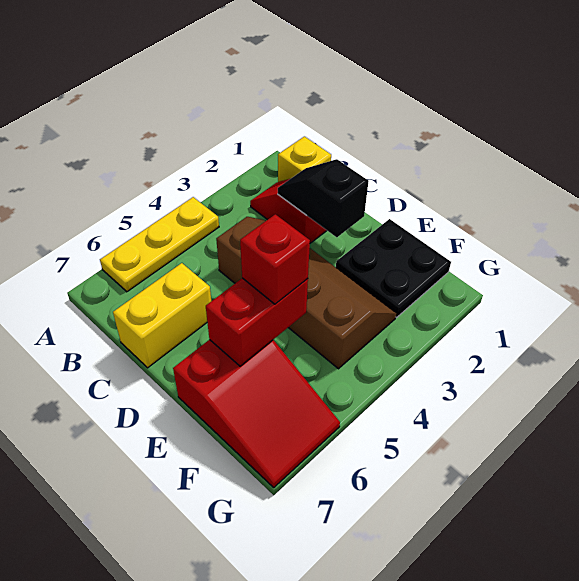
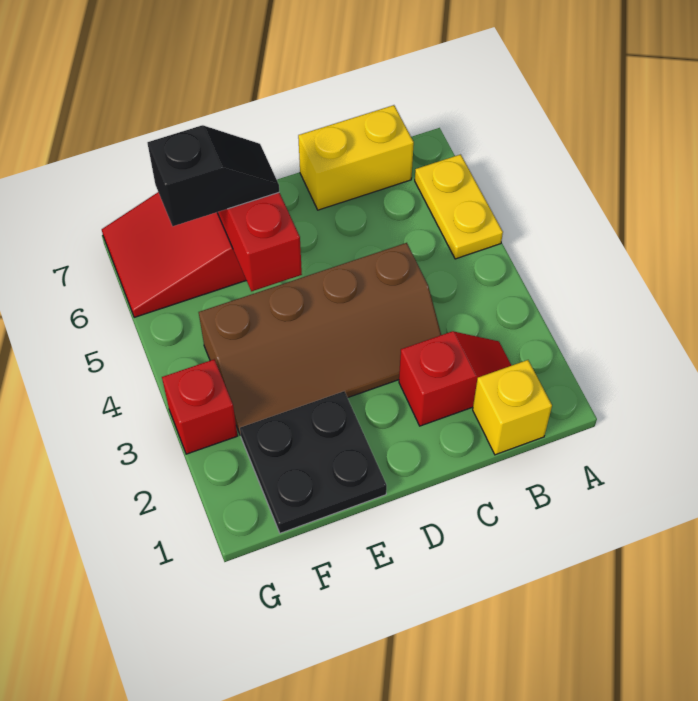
yellow 1x3 plate [100,197,219,292] -> yellow 1x2 plate [415,154,503,259]
black 1x2 slope [278,159,369,237] -> black 1x2 slope moved to [147,125,279,226]
yellow 1x2 brick [113,263,211,368] -> yellow 1x2 brick turned to [298,105,414,210]
red 1x1 brick [240,214,310,304] -> red 1x1 brick moved to [162,359,238,454]

